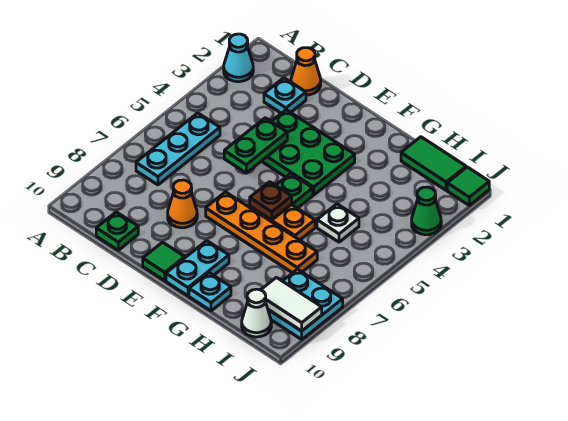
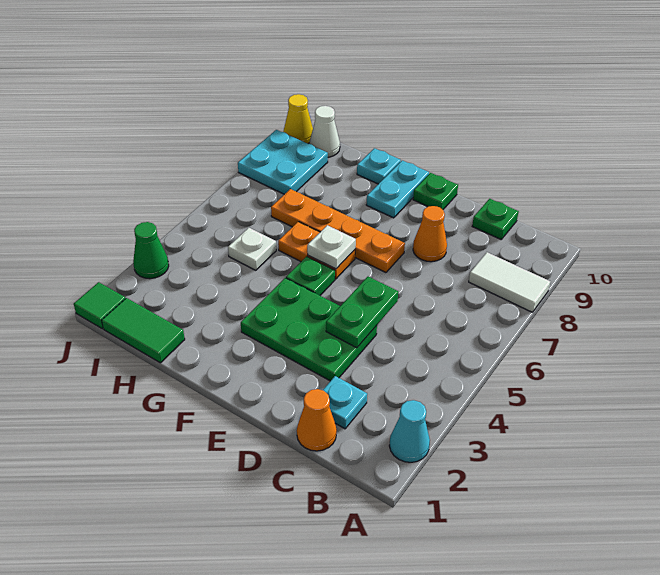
cyan 1x3 plate [136,113,220,185] -> none
green 1x1 tile [143,242,185,281] -> green 1x1 plate [413,173,458,210]
brown 1x1 plate [250,182,292,220] -> white 1x1 plate [307,225,356,269]
white 1x2 tile [261,277,322,331] -> white 1x2 tile moved to [469,252,550,312]
none -> yellow 1x1 cone [283,94,313,144]

